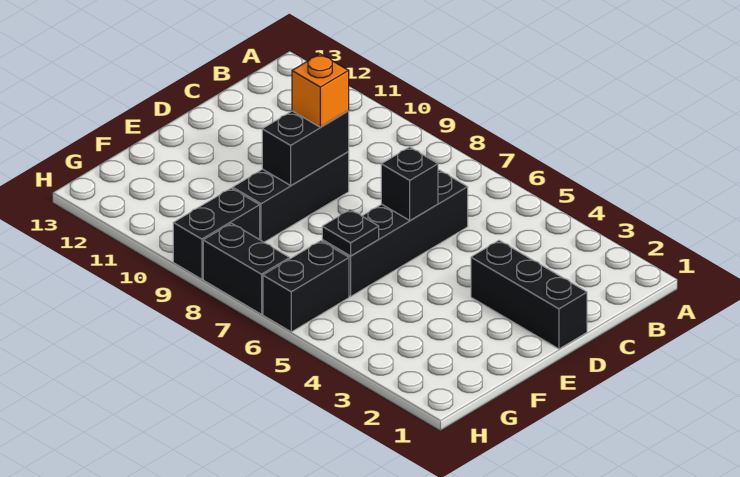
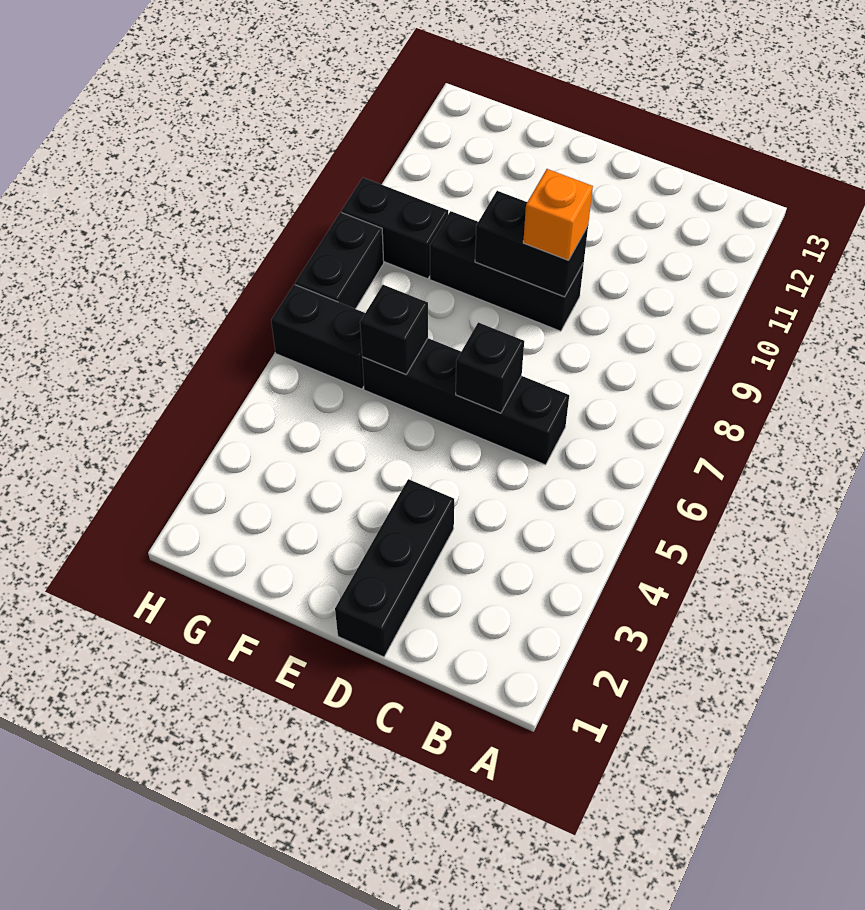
black 1x1 plate [322,210,379,256] -> black 1x1 brick [360,285,428,375]

